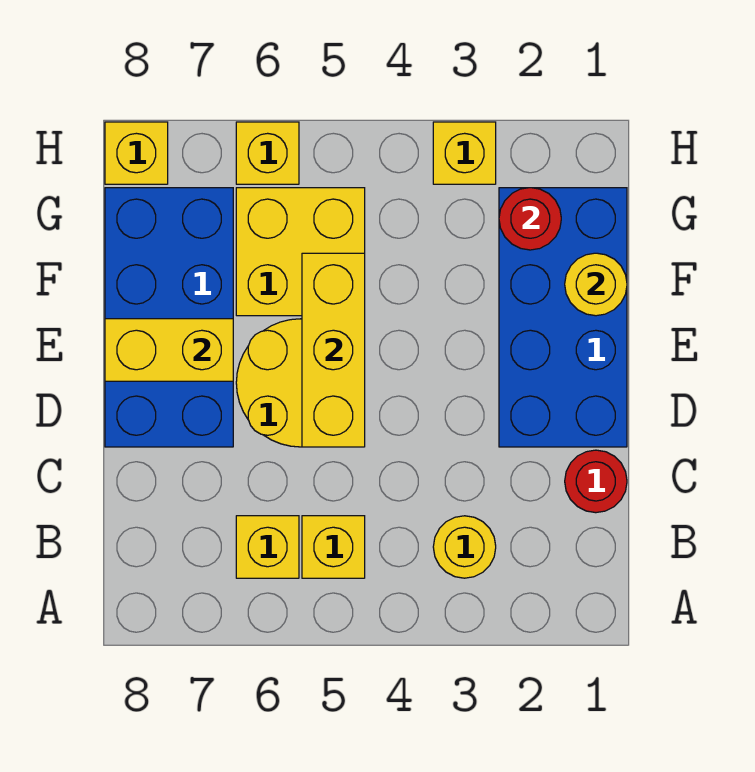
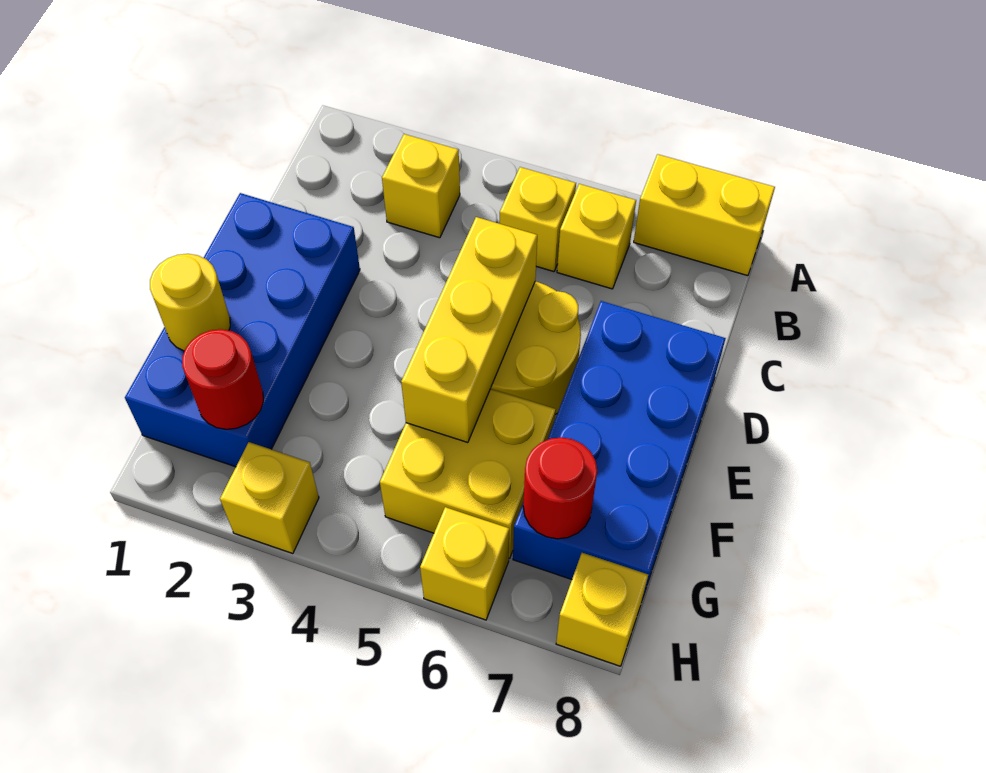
yellow 1x1 round brick [433,516,496,578] -> yellow 1x1 brick [382,134,460,238]
red 1x1 round brick [565,450,627,513] -> red 1x1 round brick moved to [523,437,597,539]
yellow 1x2 brick [105,319,233,381] -> yellow 1x2 brick moved to [634,154,775,276]

